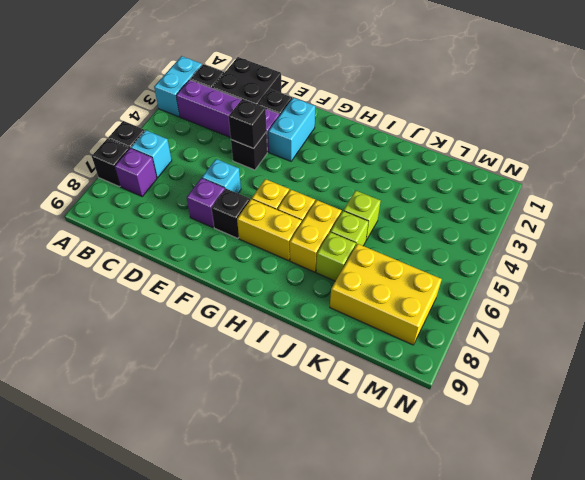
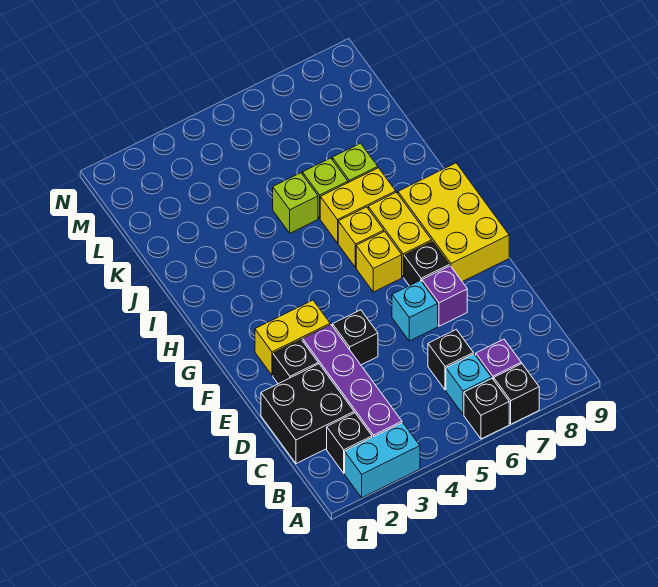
black 1x1 brick [229,99,266,148] -> black 1x1 brick moved to [428,329,473,390]
cyan 1x2 brick [268,98,315,161] -> yellow 1x2 brick [255,300,330,375]
yellow 2x3 brick [330,244,442,345] -> yellow 2x3 brick moved to [398,163,509,282]

